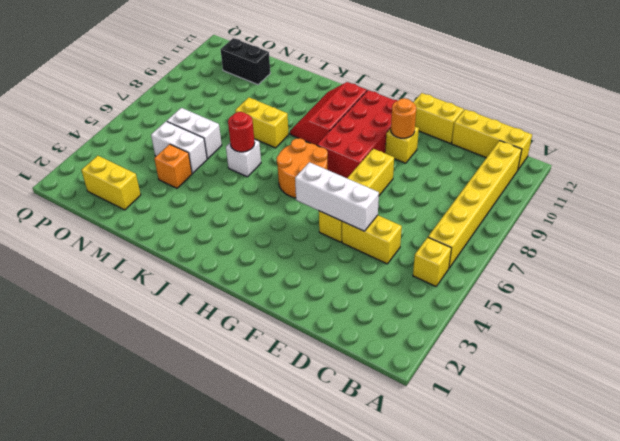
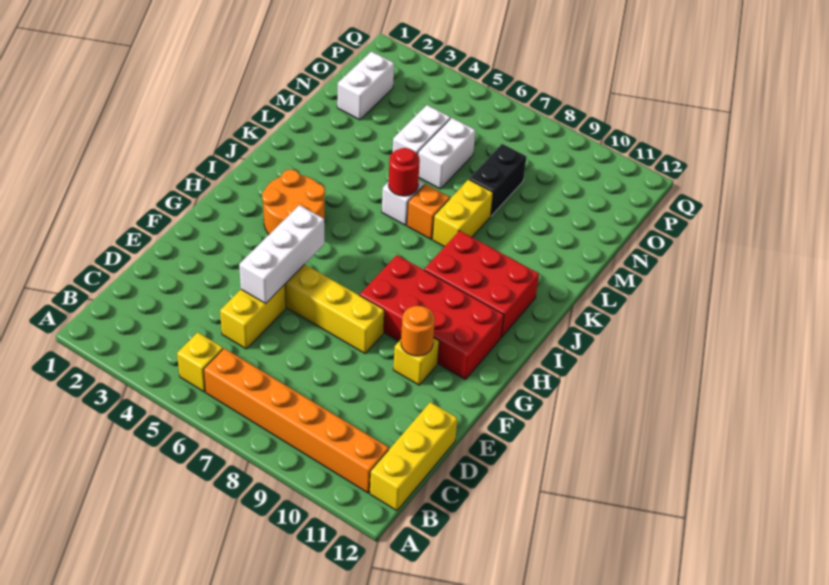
yellow 1x6 brick [428,141,522,268] -> orange 1x6 brick [204,348,389,493]
yellow 1x2 brick [413,93,464,144] -> none
orange 2x2 round brick [276,138,328,198] -> orange 2x2 round brick moved to [262,169,325,234]
red 2x3 slope [290,82,367,145] -> red 2x3 brick [424,231,539,337]
orange 1x1 brick [154,144,192,188] -> orange 1x1 brick moved to [407,184,450,239]
yellow 1x2 brick [81,156,141,210] -> white 1x2 brick [337,52,394,120]
black 1x2 brick [221,38,270,85] -> black 1x2 brick moved to [469,144,526,216]

